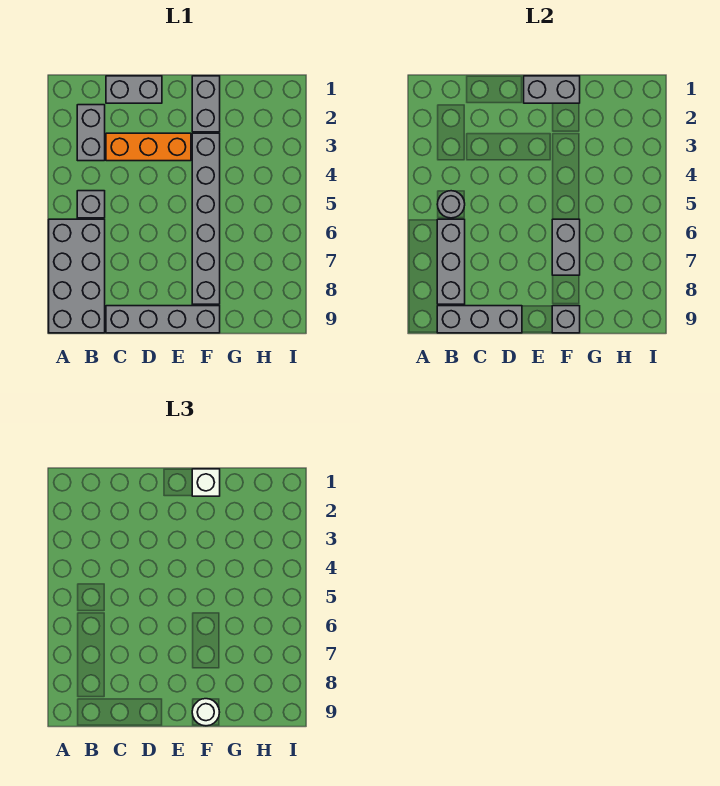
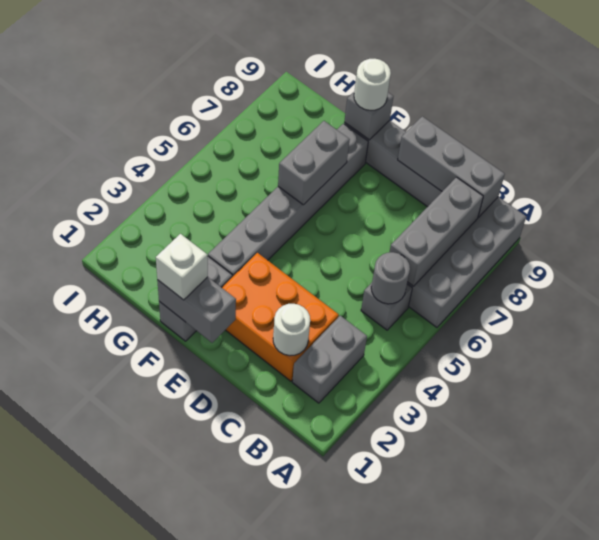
grey 1x2 brick [106,76,162,103] -> none
none -> white 1x1 round brick [273,304,310,356]
orange 1x3 brick [106,133,191,161] -> orange 2x3 brick [222,253,339,381]

